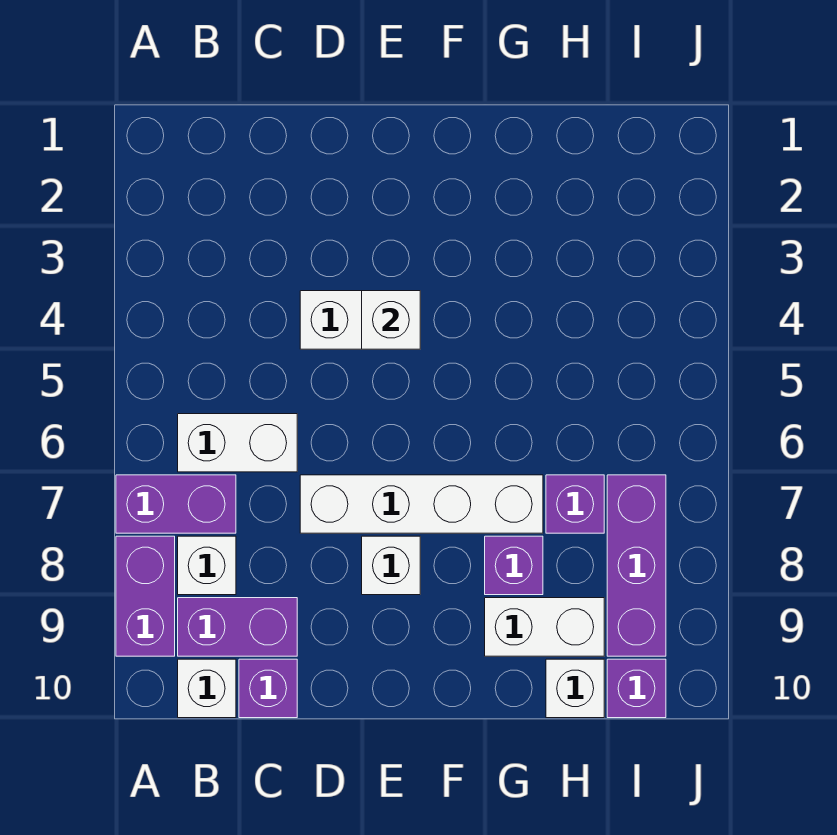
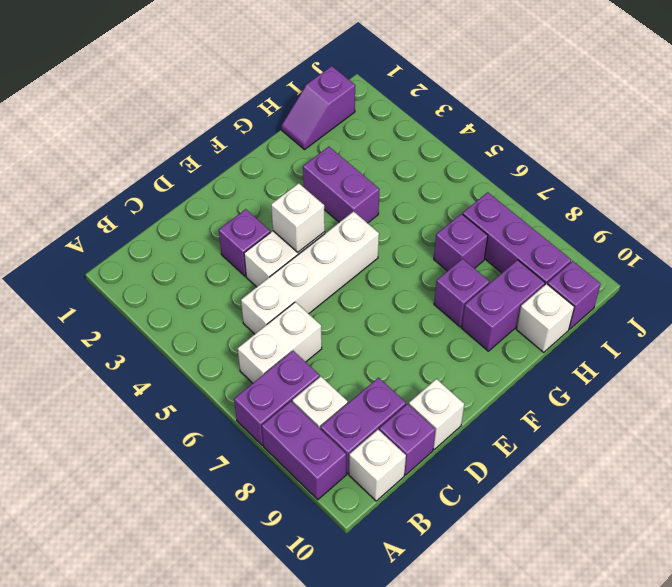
none -> purple 1x1 brick [219,209,270,276]
white 1x4 brick [300,475,543,533] -> white 1x4 brick moved to [241,211,379,334]
white 1x1 brick [362,536,420,595] -> white 1x1 brick moved to [409,379,464,449]
none -> purple 1x2 brick [303,147,380,223]
white 1x2 brick [485,598,604,656] -> purple 1x2 brick [462,260,545,351]
none -> purple 1x2 slope [281,66,355,150]

